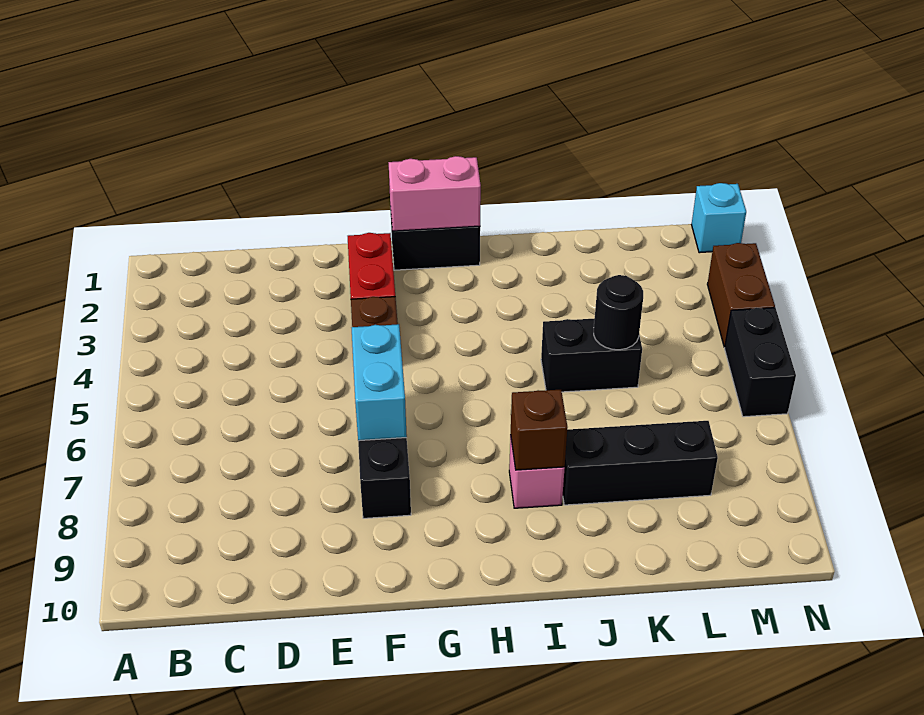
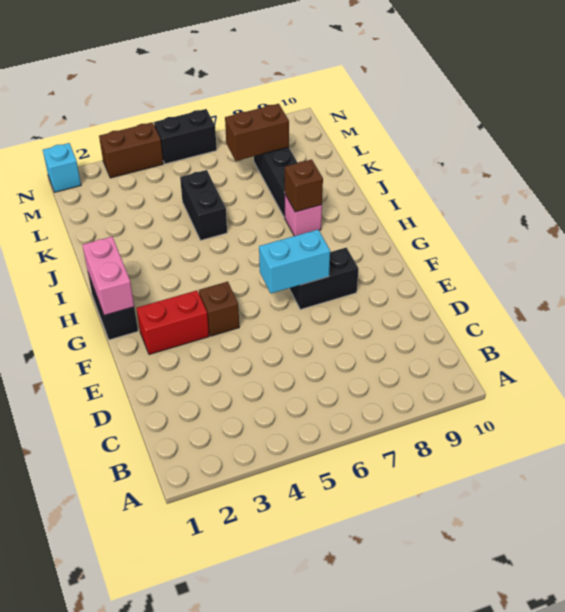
black 1x1 round brick [594,275,643,350] -> none
none -> brown 1x2 brick [225,104,289,161]

